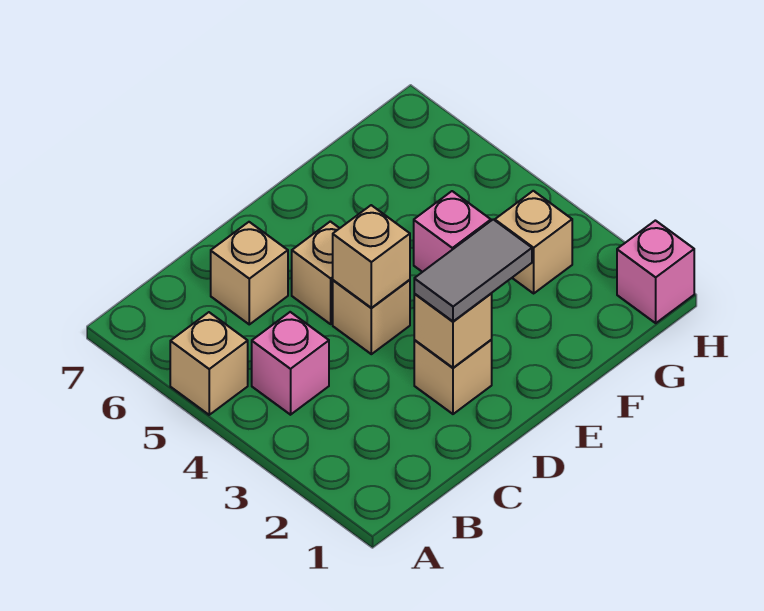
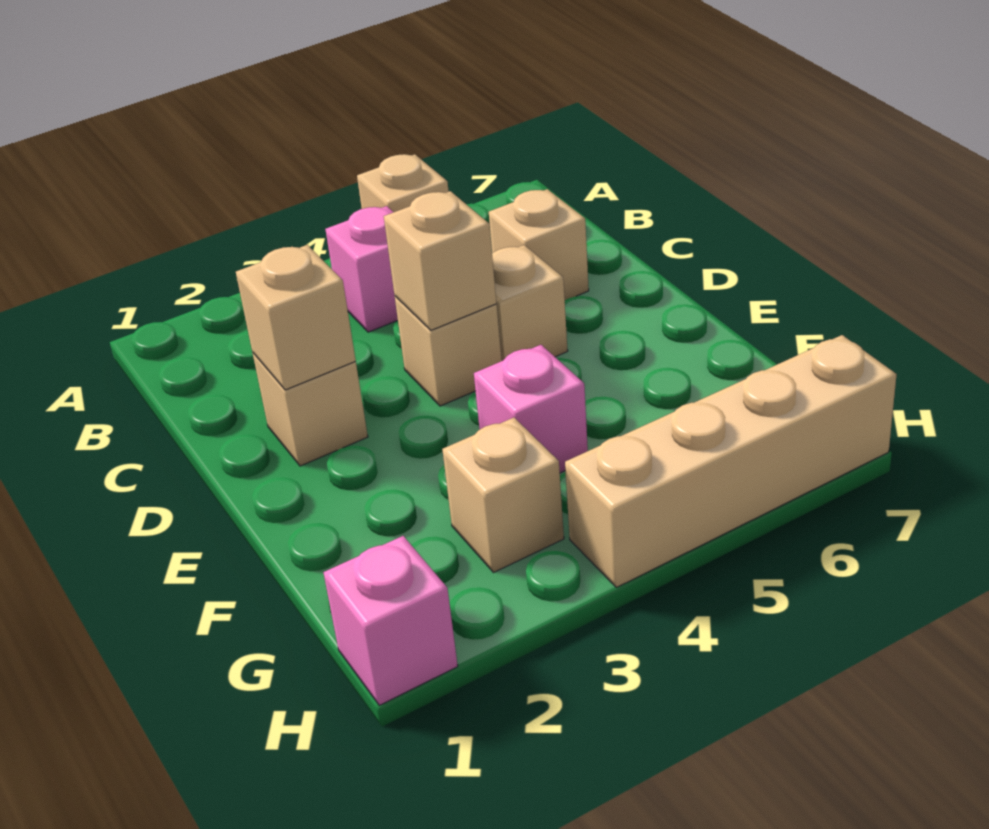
grey 1x2 tile [414,219,532,321] -> none
none -> tan 1x4 brick [565,335,897,587]

